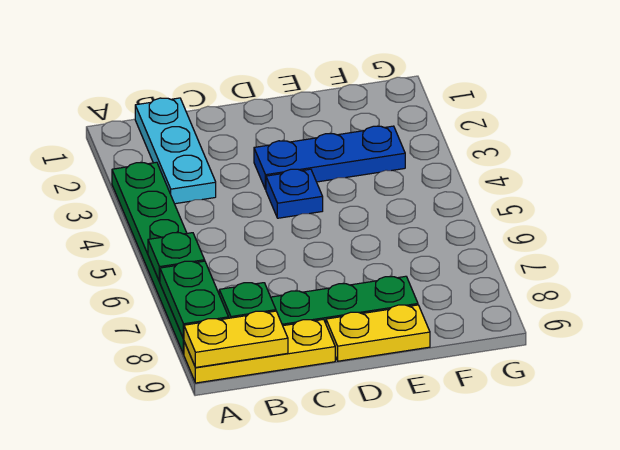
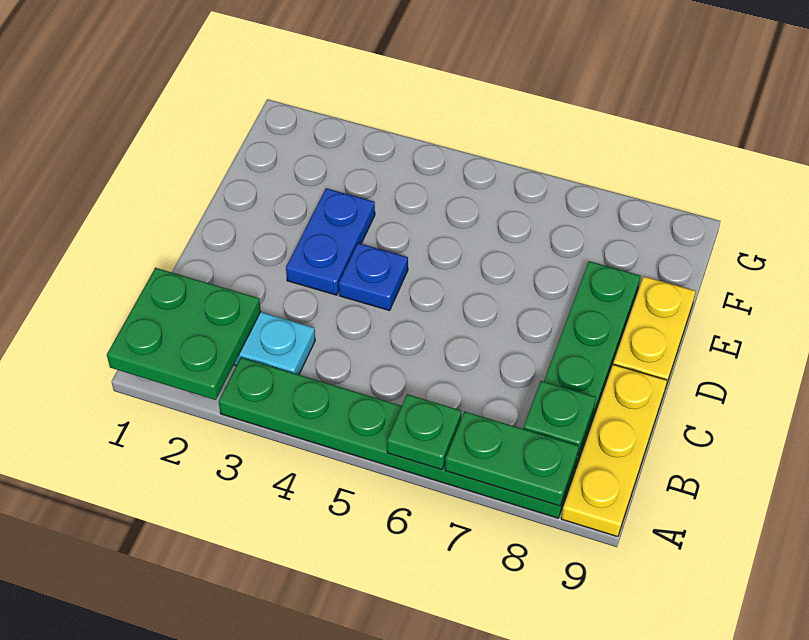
none -> green 2x2 plate [107,268,261,400]
yellow 1x2 plate [184,311,288,367] -> none
blue 1x3 plate [254,126,405,190] -> blue 1x2 plate [286,188,375,295]

